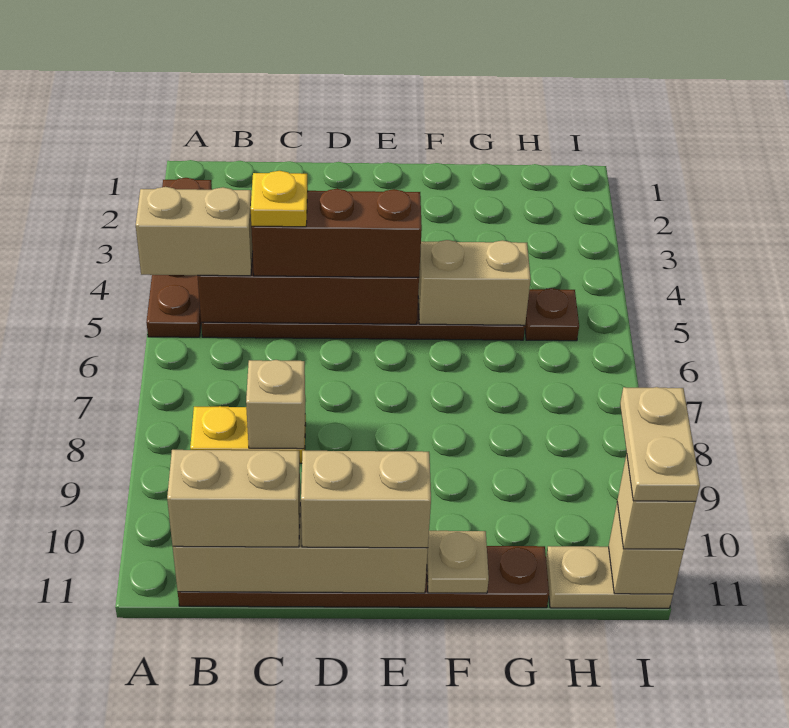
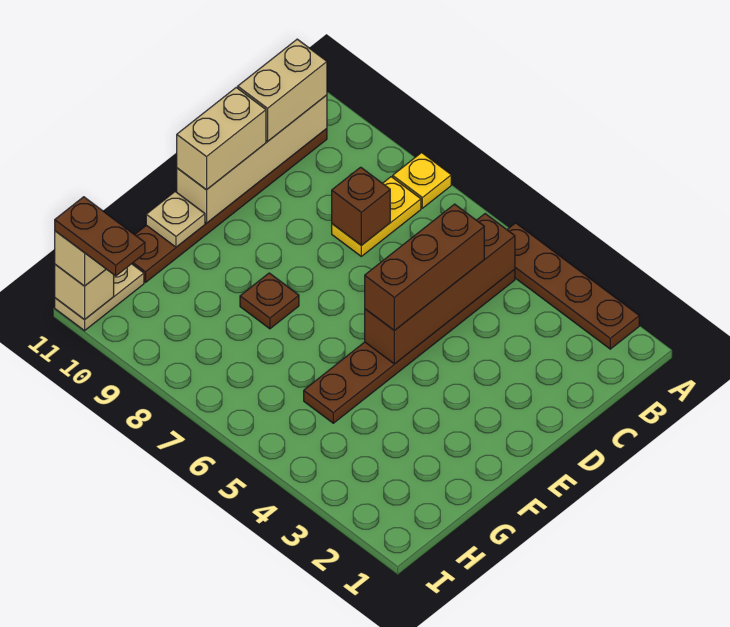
tan 1x2 brick [136,187,253,276] -> none
yellow 1x1 plate [251,171,308,227] -> yellow 1x1 plate moved to [393,153,451,208]
tan 1x1 brick [246,360,305,449] -> brown 1x1 brick [332,167,390,246]
tan 1x2 brick [418,240,531,325] -> none
brown 1x1 plate [525,288,579,341] -> brown 1x1 plate moved to [240,273,299,329]
tan 1x2 plate [620,387,700,501] -> brown 1x2 plate [55,197,145,276]

